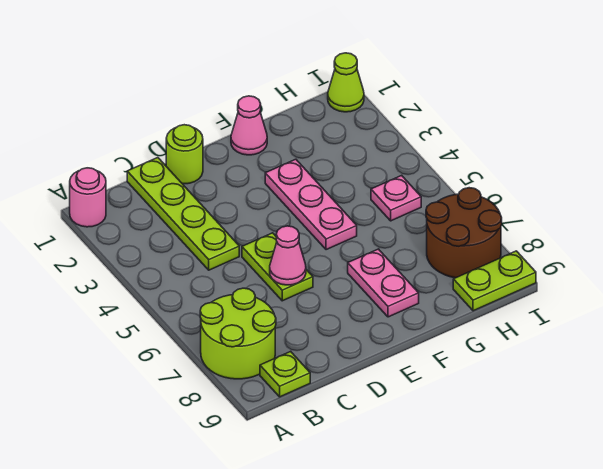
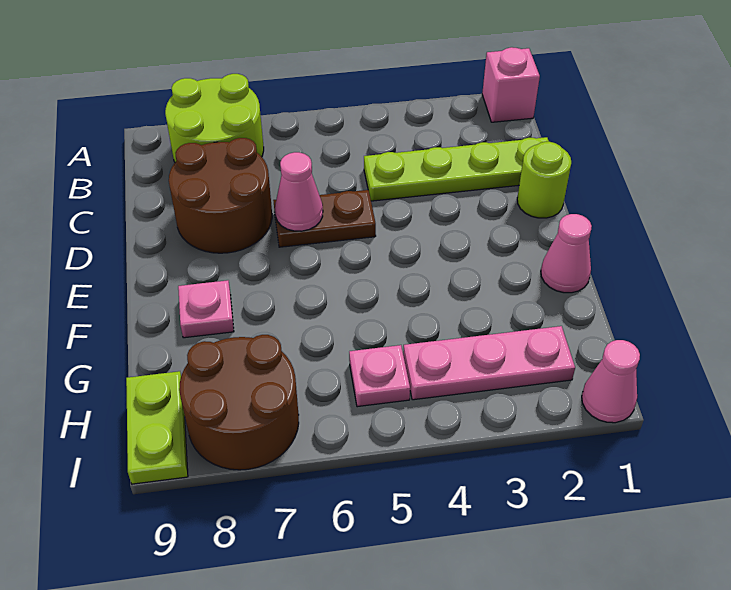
pink 1x1 round brick [70,168,106,227] -> pink 1x1 brick [482,47,540,122]
lime 1x1 plate [260,352,310,397] -> none
none -> brown 2x2 round brick [169,138,272,253]
lime 1x2 plate [242,233,313,301] -> brown 1x2 plate [273,190,376,247]
pink 1x3 plate [265,159,357,250] -> pink 1x3 plate moved to [403,326,575,400]
pink 1x2 plate [348,249,419,317] -> pink 1x1 plate [178,280,234,338]
lime 1x1 cone [328,53,364,112] -> pink 1x1 cone [582,340,640,423]

